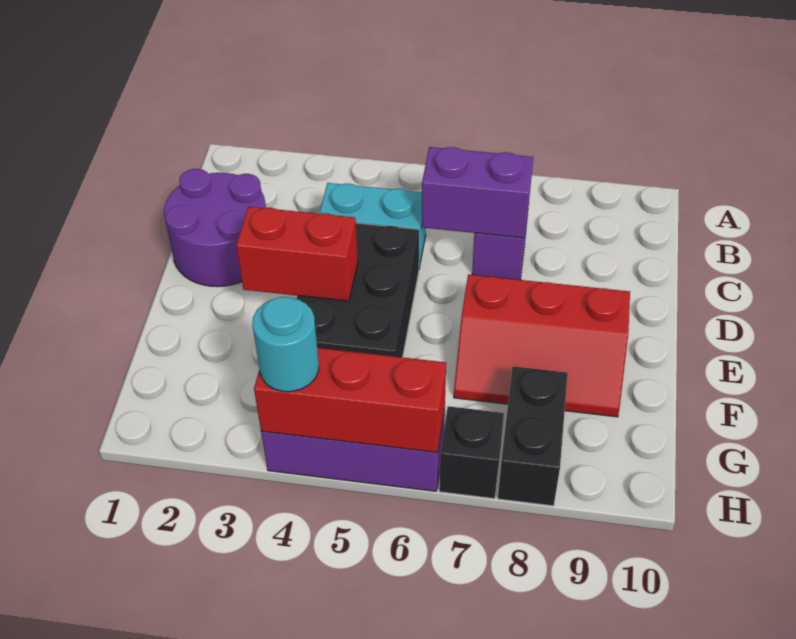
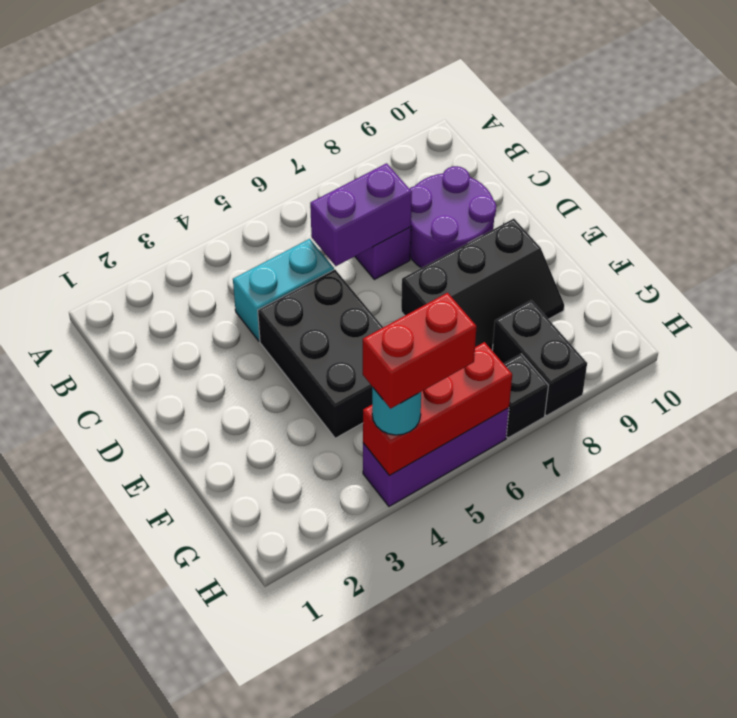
purple 2x2 round brick [164,169,266,287] -> purple 2x2 round brick moved to [409,166,496,268]
red 1x2 brick [236,207,358,301] -> red 1x2 brick moved to [363,293,477,409]
red 2x3 slope [454,274,630,417] -> black 2x3 slope [401,219,564,350]

